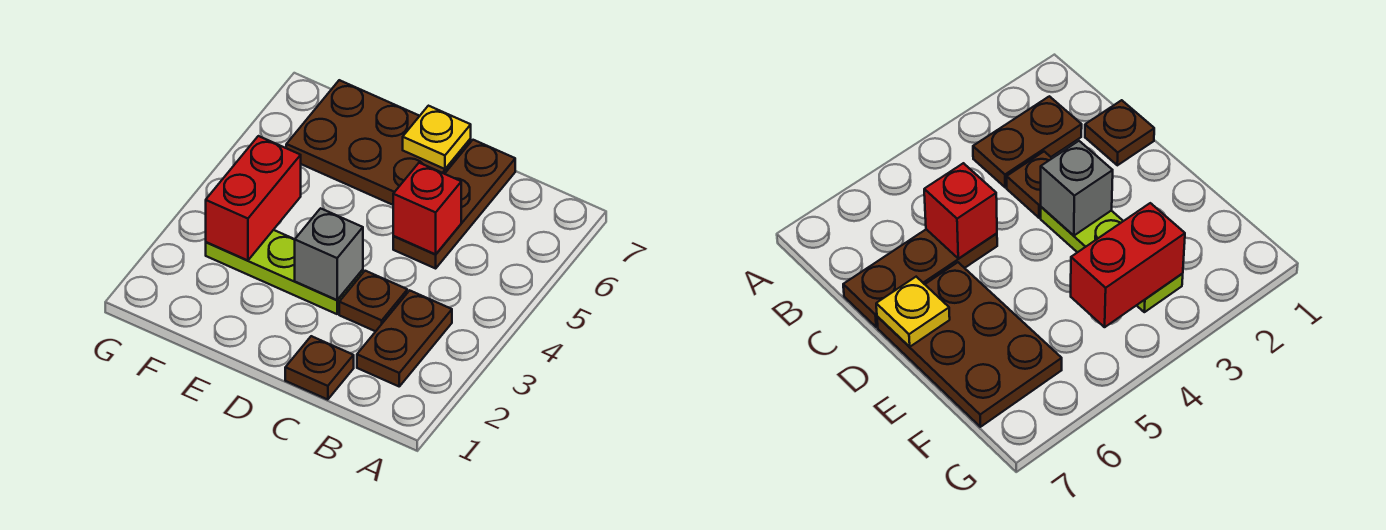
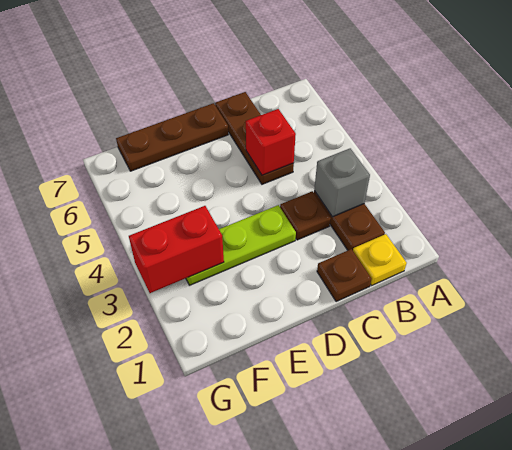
grey 1x1 brick [295,208,363,300] -> grey 1x1 brick moved to [314,148,370,217]
brown 2x3 plate [286,80,471,205] -> brown 1x3 plate [116,103,228,171]
yellow 1x1 plate [403,106,471,169] -> yellow 1x1 plate moved to [353,234,407,285]
red 1x2 brick [206,136,301,260] -> red 1x2 brick turned to [129,206,224,293]

